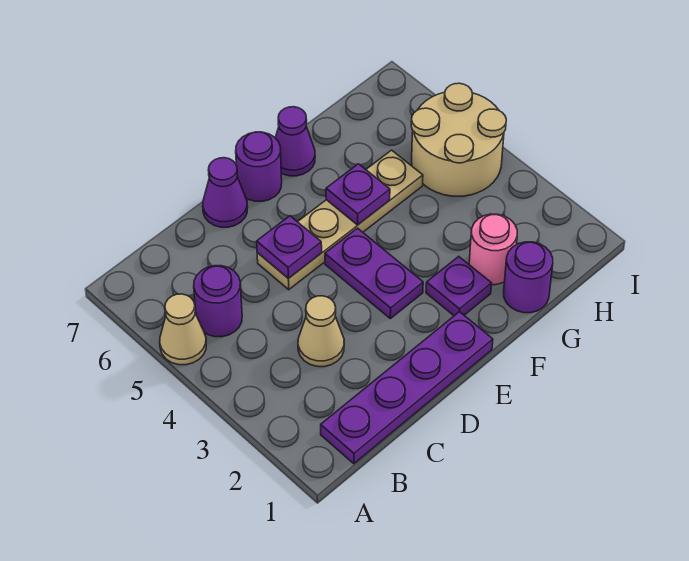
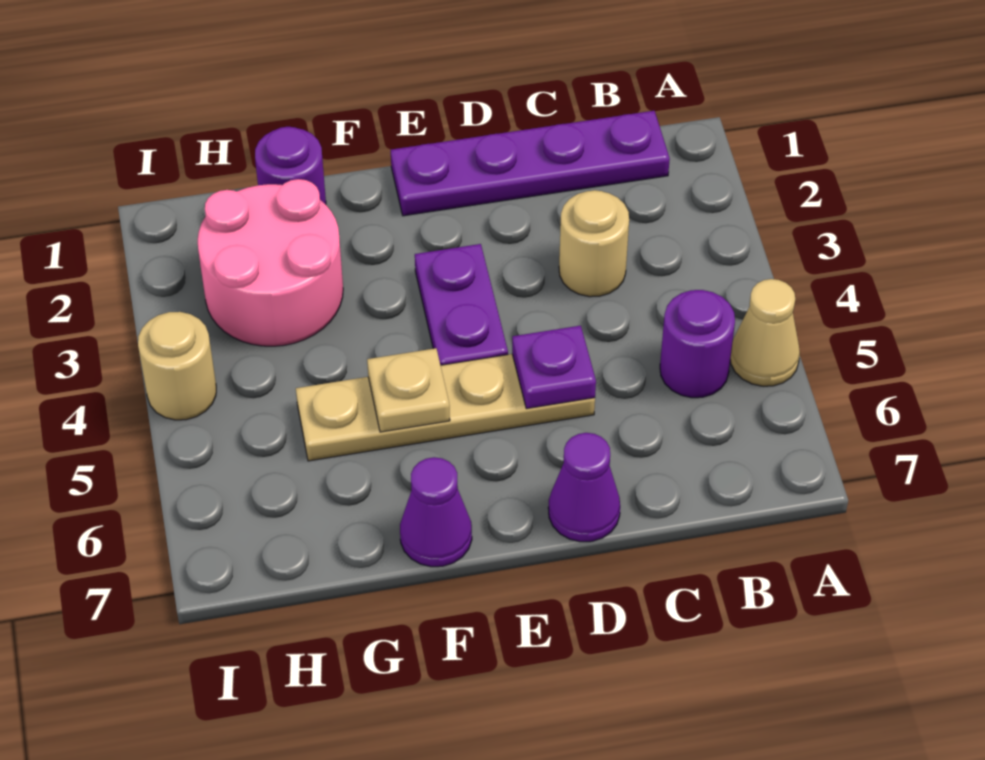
tan 1x1 cone [298,296,344,367] -> tan 1x1 round brick [559,190,629,297]
purple 1x1 round brick [236,132,282,201] -> none
purple 1x1 plate [426,256,492,316] -> none
purple 1x1 plate [326,164,390,225] -> tan 1x1 plate [367,348,450,432]
pink 1x1 round brick [469,214,517,285] -> pink 2x2 round brick [198,179,343,346]
tan 2x2 round brick [411,83,506,196] -> tan 1x1 round brick [138,312,216,420]

